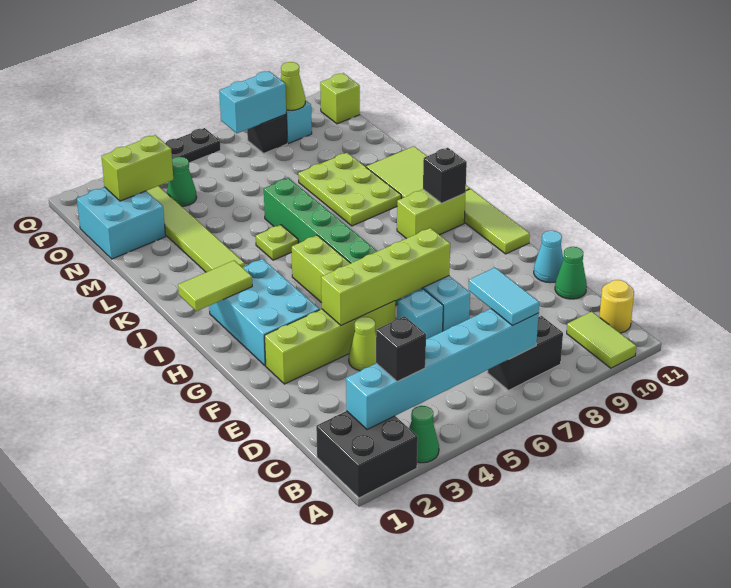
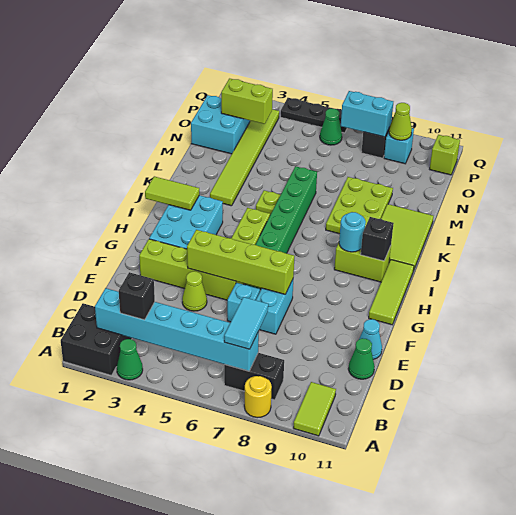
yellow 1x1 round brick [599,280,634,333] -> yellow 1x1 round brick moved to [244,376,272,418]
none -> cyan 1x1 round brick [339,212,366,252]
green 1x1 cone [167,157,197,206] -> green 1x1 cone moved to [320,108,342,145]

